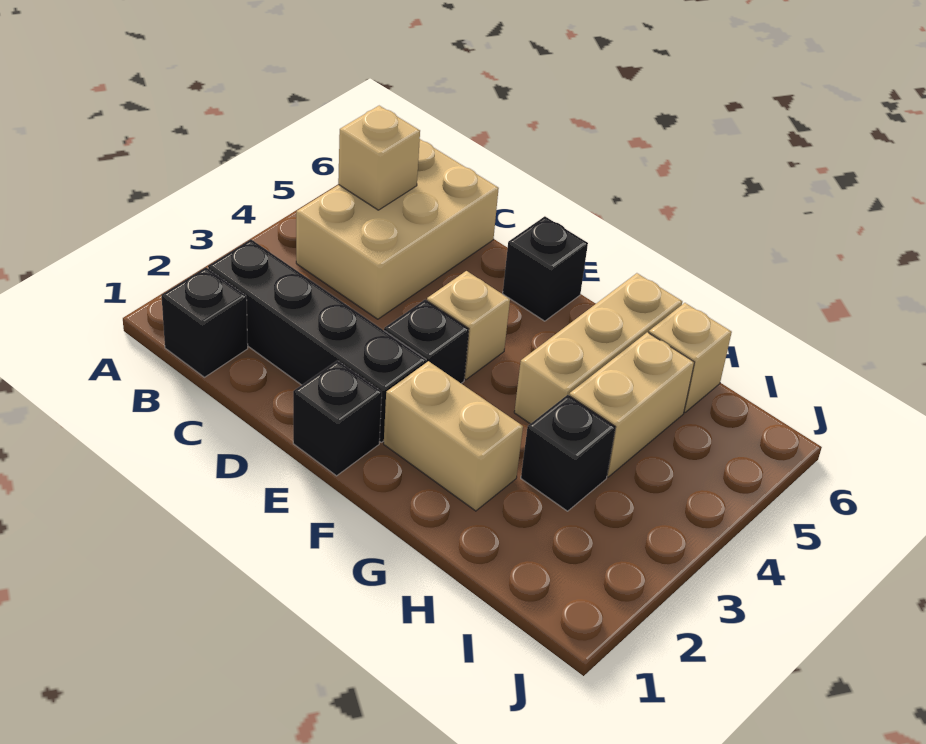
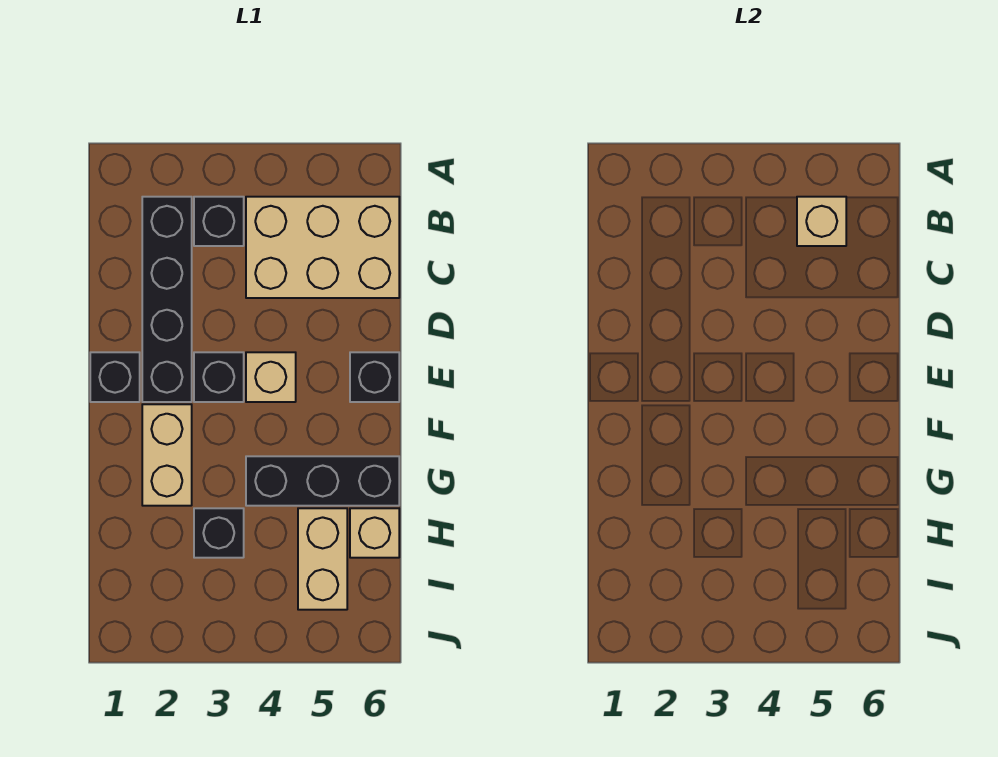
black 1x1 brick [162,267,248,377] -> black 1x1 brick moved to [194,197,244,246]
tan 1x3 brick [514,273,682,424] -> black 1x3 brick [246,456,399,506]
tan 1x2 brick [569,332,694,477] -> tan 1x2 brick turned to [298,508,347,610]

